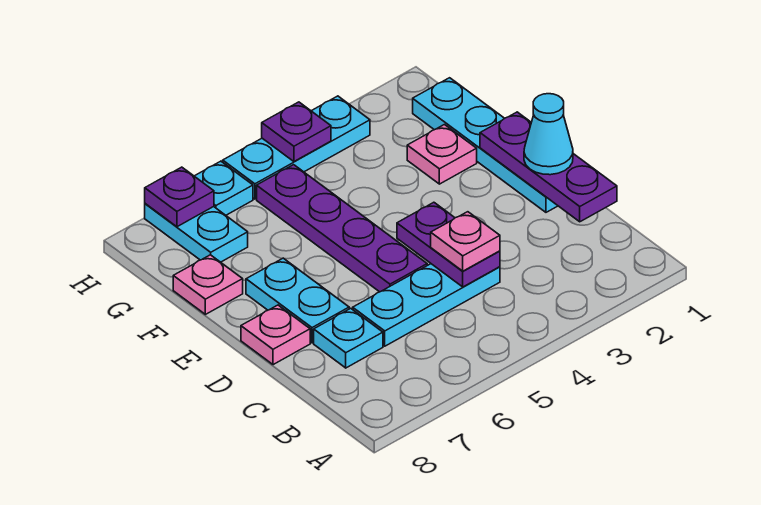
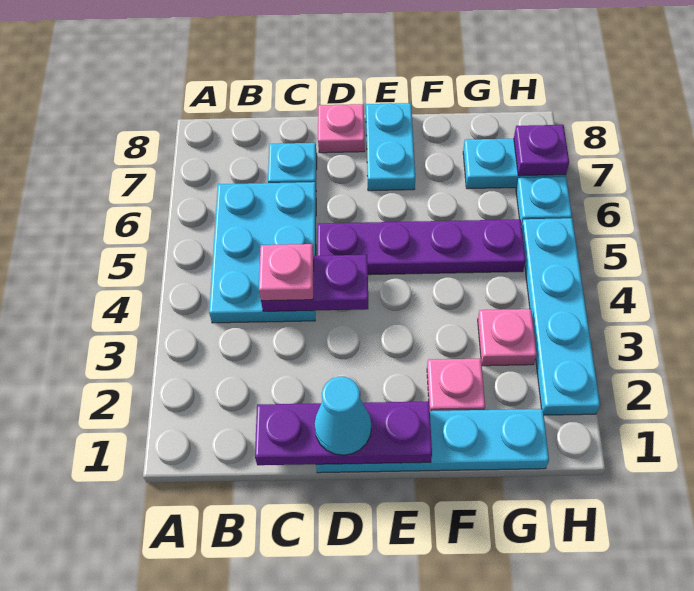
cyan 1x3 plate [353,264,500,346] -> cyan 2x3 plate [209,182,316,323]
cyan 1x2 plate [246,258,349,343] -> cyan 1x2 plate turned to [366,103,415,191]
pink 1x1 plate [173,255,243,314] -> pink 1x1 plate moved to [478,309,537,366]
cyan 1x3 plate [223,96,370,199] -> cyan 1x4 plate [522,218,600,415]
purple 1x1 plate [262,102,331,161] -> none

